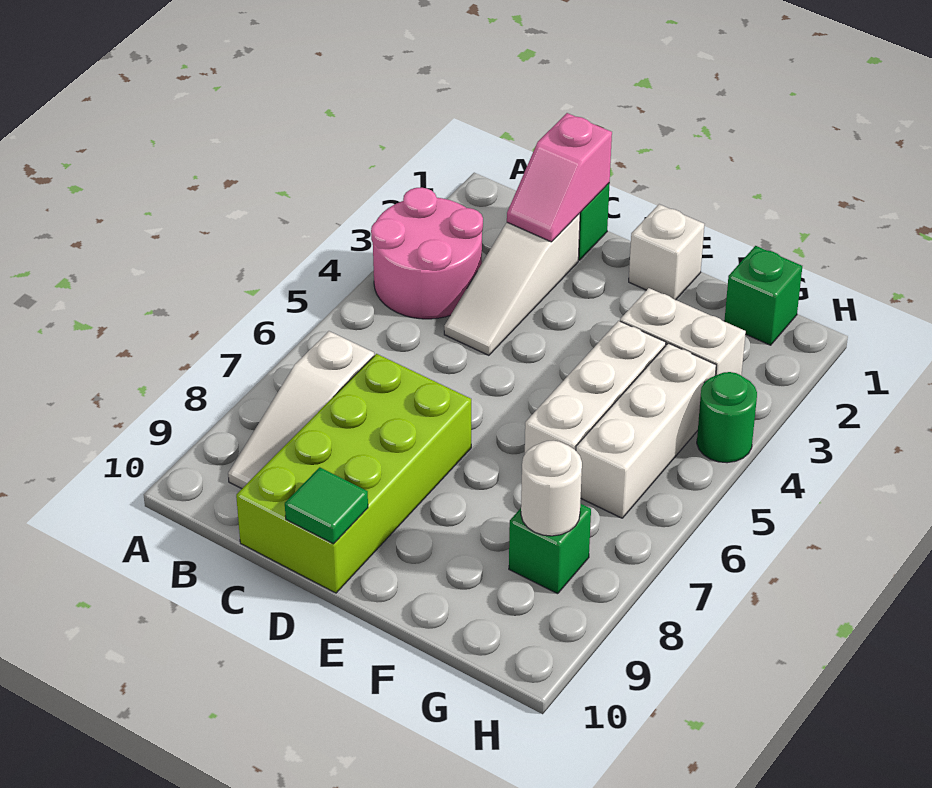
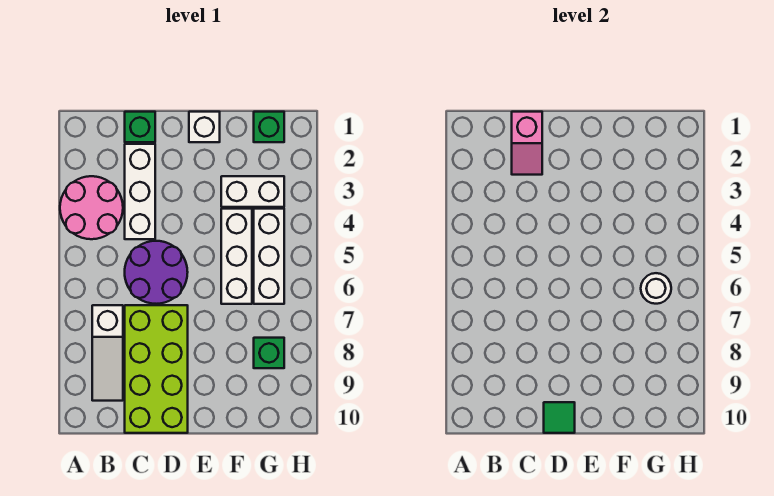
white 1x3 slope [444,213,580,355] -> white 1x3 brick [125,144,155,239]
none -> purple 2x2 round brick [125,241,188,304]
white 1x1 round brick [521,441,582,536] -> white 1x1 round brick moved to [641,273,671,304]
green 1x1 round brick [697,372,757,463] -> none

